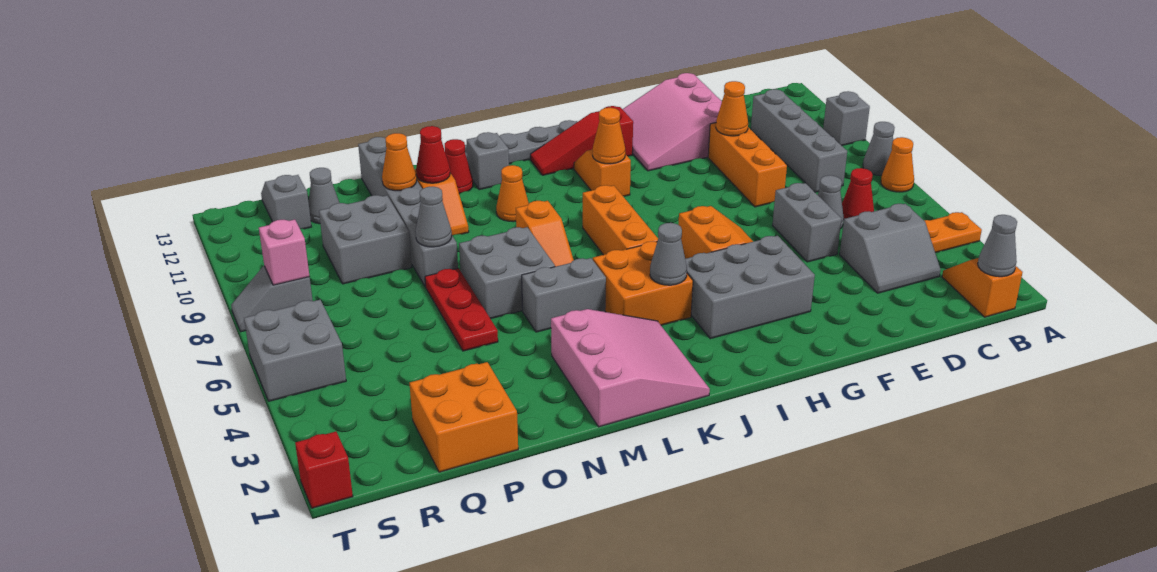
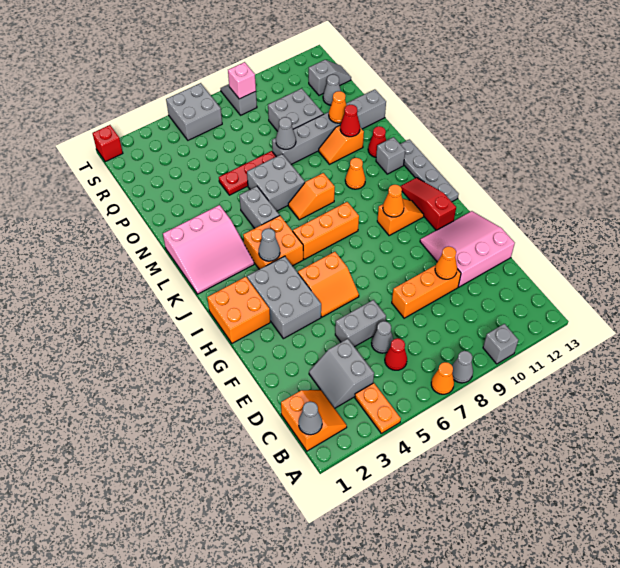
orange 1x2 slope [942,258,1023,317] -> orange 2x2 slope [281,390,347,451]
grey 1x4 brick [751,89,847,192] -> none
orange 2x2 brick [409,362,518,472] -> orange 2x2 brick moved to [207,277,270,343]

